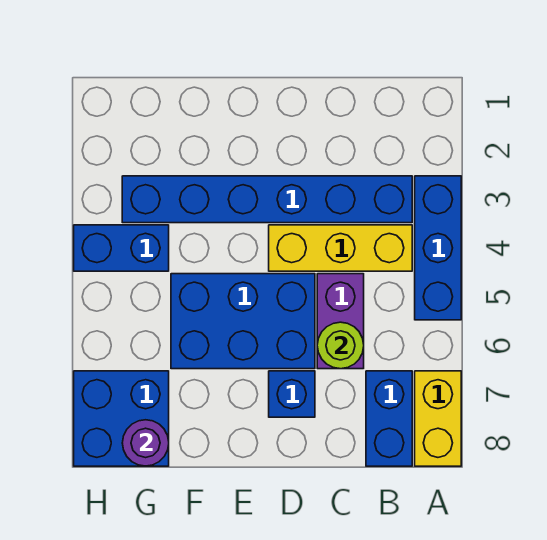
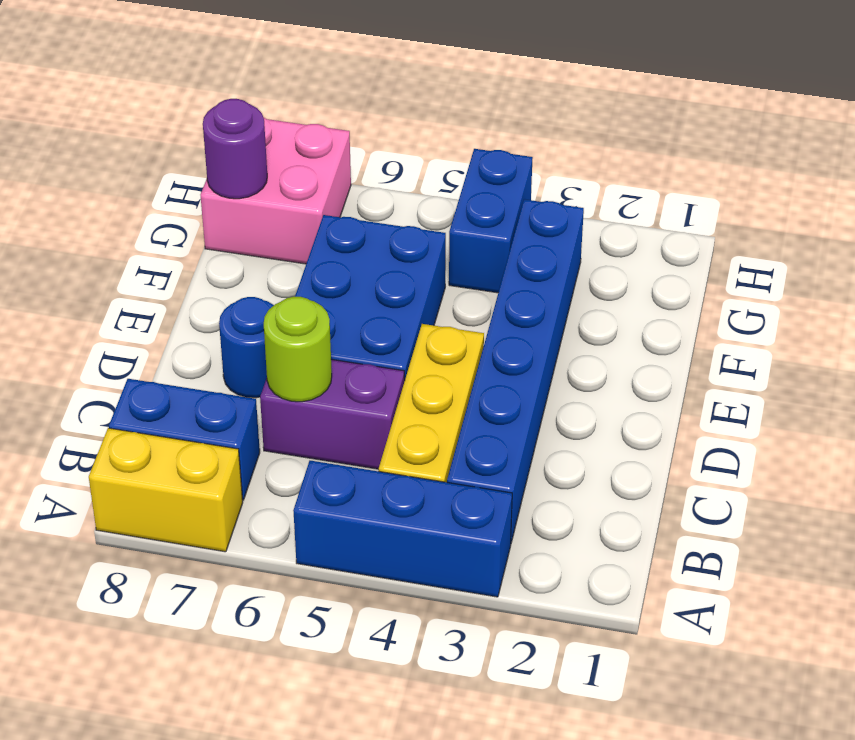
blue 1x1 brick [269,371,315,417] -> blue 1x1 round brick [219,297,274,398]
blue 2x2 brick [74,371,169,466] -> pink 2x2 brick [201,117,351,264]

